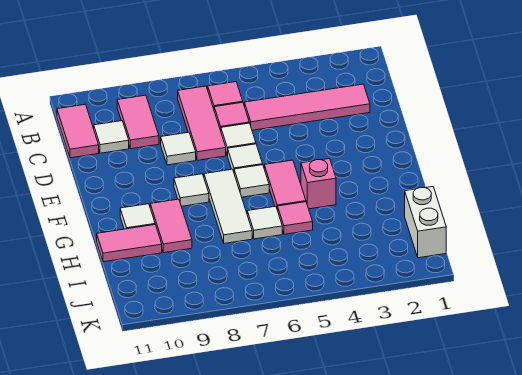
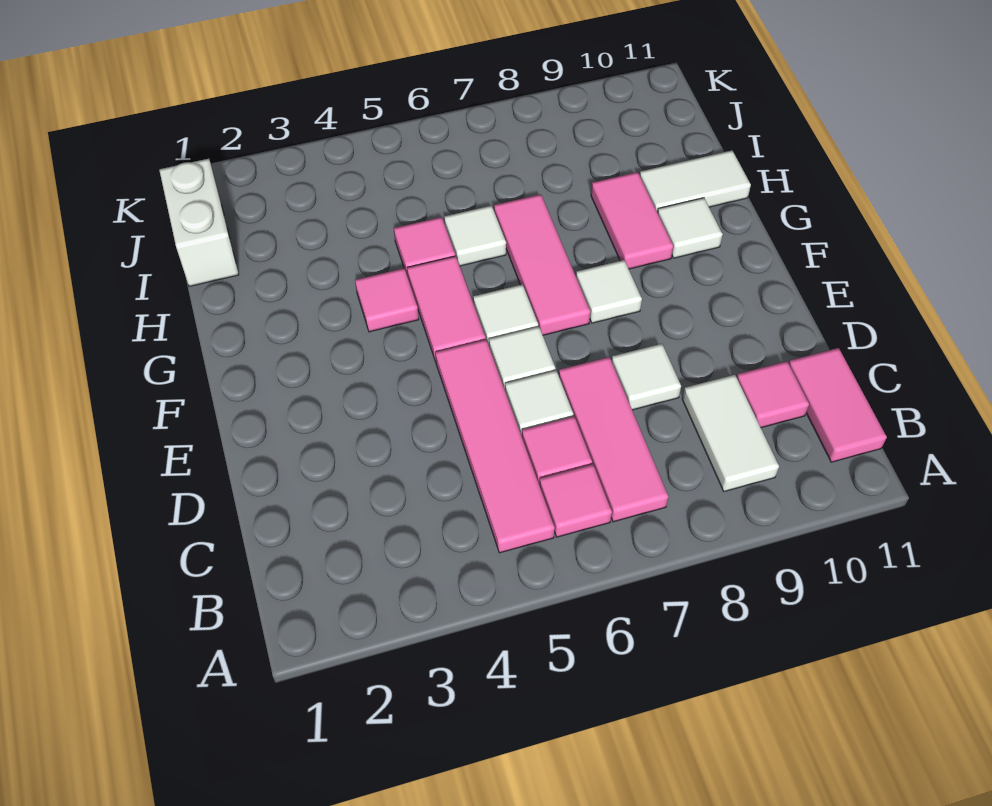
pink 1x2 tile [117,95,159,149] -> white 1x2 tile [682,375,779,491]
pink 1x4 tile [245,84,370,130] -> pink 1x4 tile turned to [435,340,555,553]
white 1x1 tile [94,121,129,153] -> pink 1x1 tile [737,361,809,428]
white 1x3 tile [204,169,252,243] -> pink 1x3 tile [494,194,590,335]
pink 1x1 brick [301,159,336,209] -> pink 1x1 tile [355,268,419,332]
pink 1x2 tile [97,225,162,262] -> white 1x2 tile [640,150,751,212]

